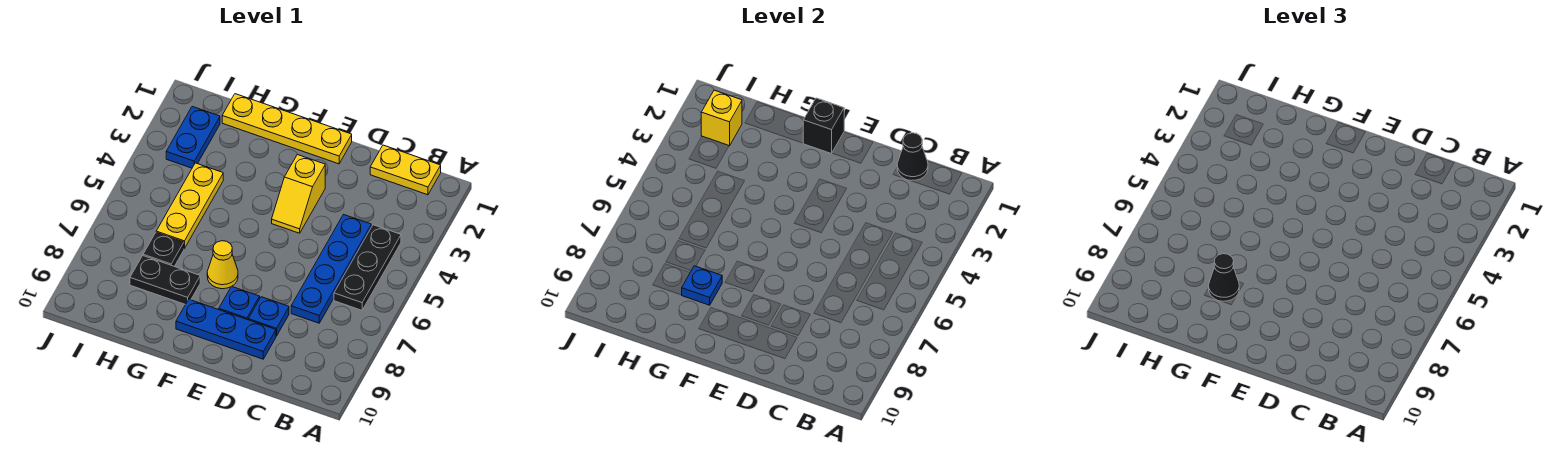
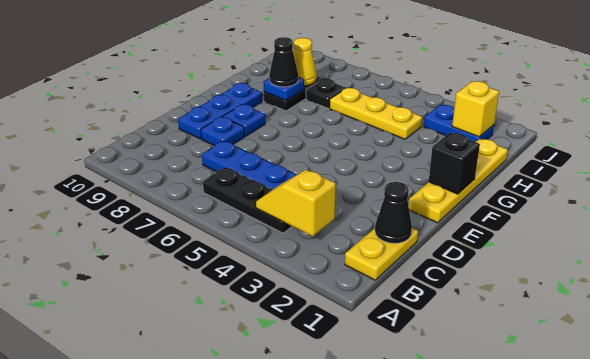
yellow 1x2 slope [272,155,325,233] -> yellow 1x2 slope moved to [256,170,336,236]
yellow 1x1 cone [207,241,238,289] -> yellow 1x1 cone moved to [293,38,317,86]

